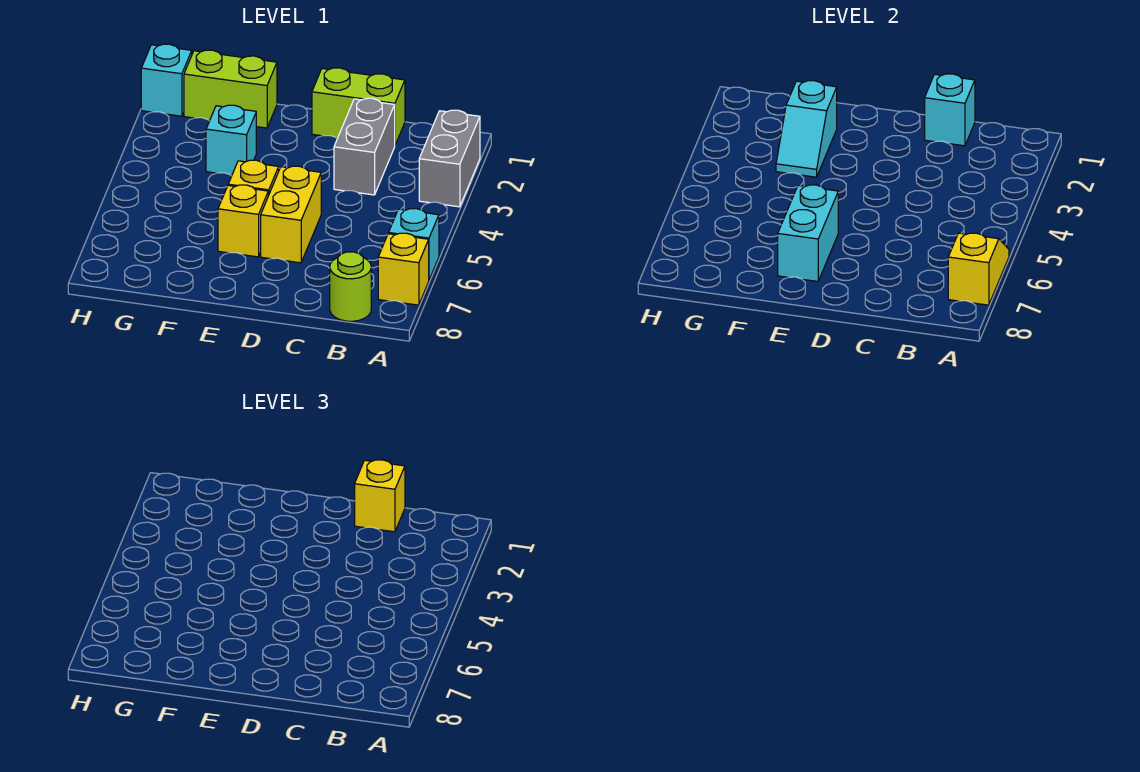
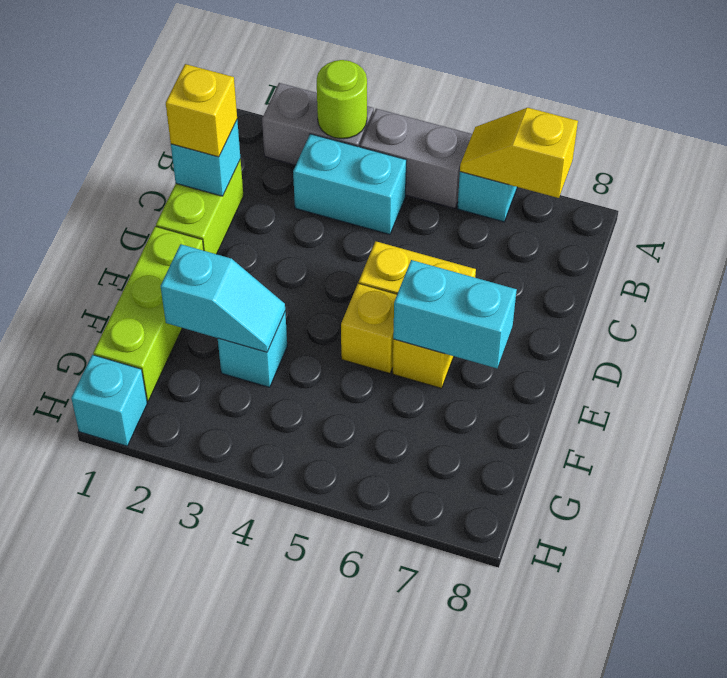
yellow 1x1 brick [378,233,429,305] -> none
none -> cyan 1x2 brick [293,134,407,235]
lime 1x1 round brick [330,252,371,321] -> lime 1x1 round brick moved to [317,60,367,139]
grey 1x2 brick [334,98,395,195] -> grey 1x2 brick moved to [360,109,472,208]
lime 1x2 brick [184,50,277,128] -> lime 1x3 brick [93,226,204,401]

